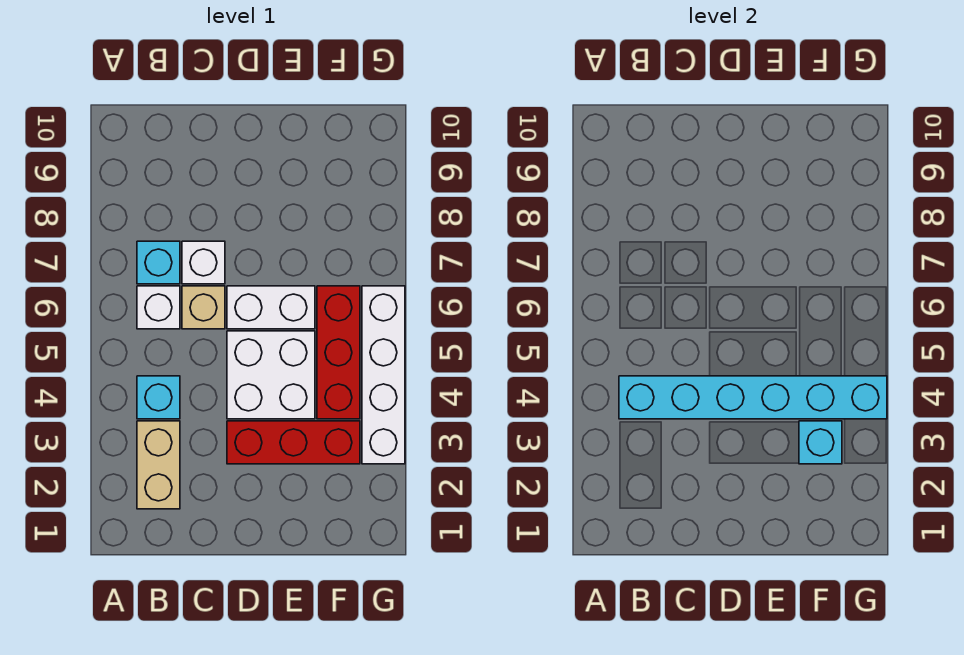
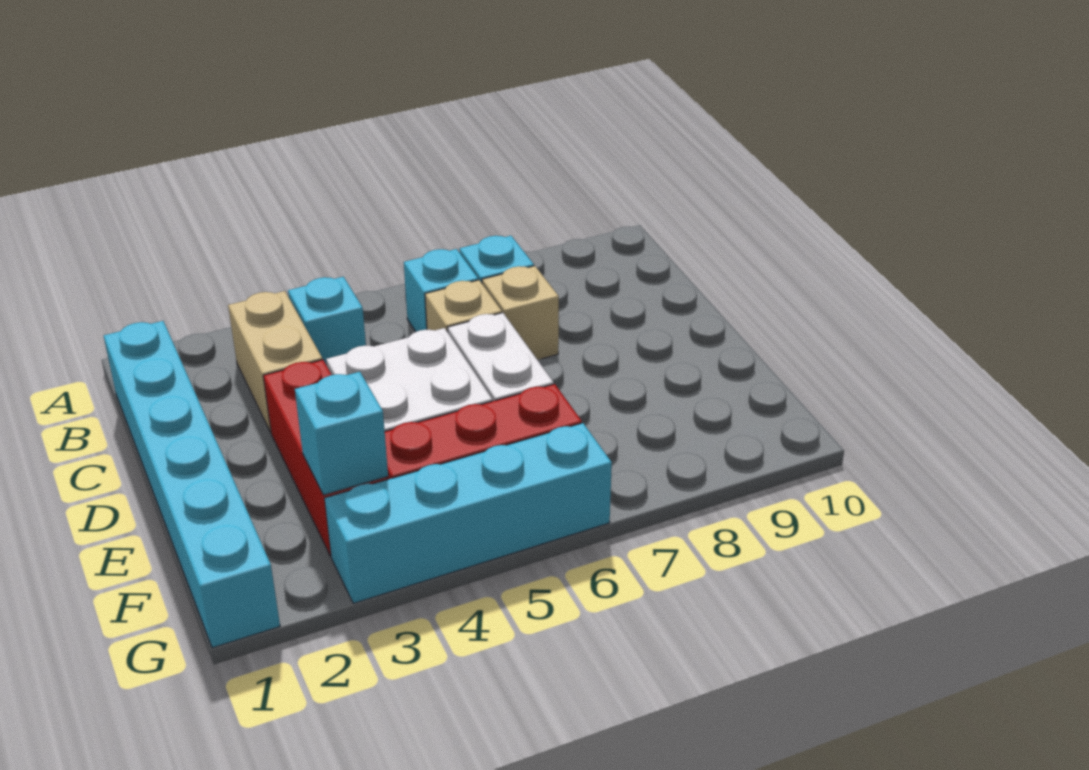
tan 1x2 brick [137,421,180,509] -> tan 1x2 brick turned to [228,291,322,432]
cyan 1x6 brick [619,376,887,419] -> cyan 1x6 brick moved to [104,321,280,648]
white 1x1 brick [137,286,180,329] -> cyan 1x1 brick [404,249,478,332]
white 1x1 brick [182,241,225,284] -> tan 1x1 brick [482,266,559,360]
white 1x4 brick [362,286,405,464] -> cyan 1x4 brick [325,423,612,603]

